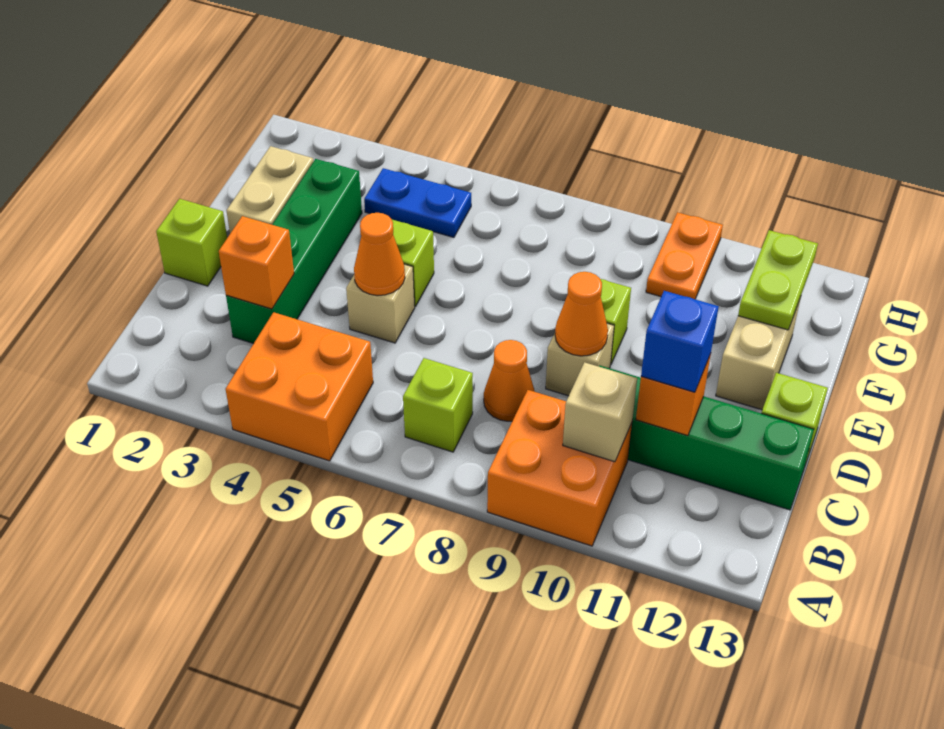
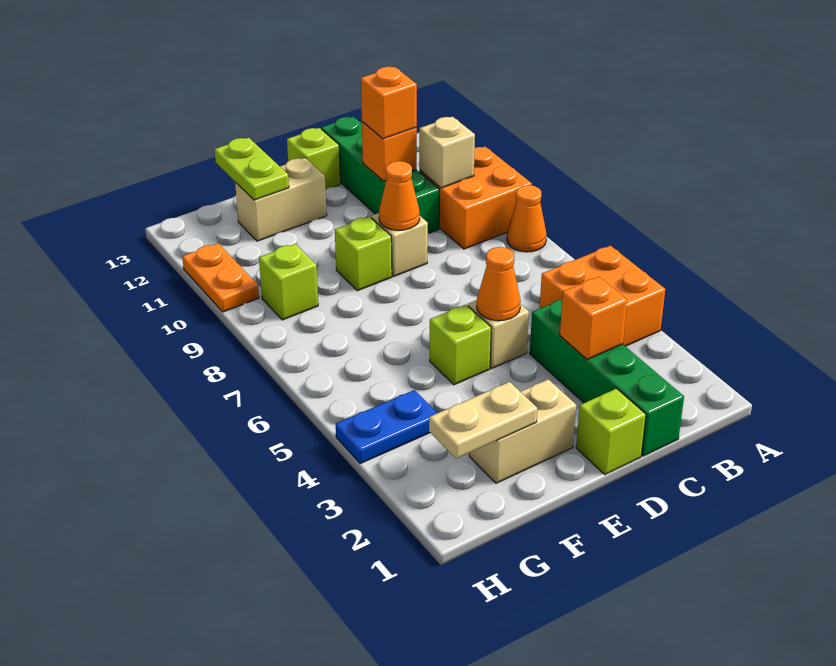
lime 1x1 brick [403,358,473,452] -> lime 1x1 brick moved to [259,244,318,320]
green 1x4 brick [226,159,362,344] -> green 1x4 brick turned to [530,300,684,456]
orange 1x1 cone [484,340,535,421] -> orange 1x1 cone moved to [507,185,547,252]
blue 1x1 brick [641,291,719,392] -> orange 1x1 brick [361,67,417,139]
none -> tan 1x2 plate [429,382,537,459]
lime 1x2 plate [738,230,818,330] -> lime 1x2 plate turned to [214,138,289,200]
blue 1x2 plate [364,168,471,237] -> blue 1x2 plate turned to [336,390,437,464]
orange 1x2 plate [646,212,723,299] -> orange 1x2 plate turned to [182,243,259,312]

